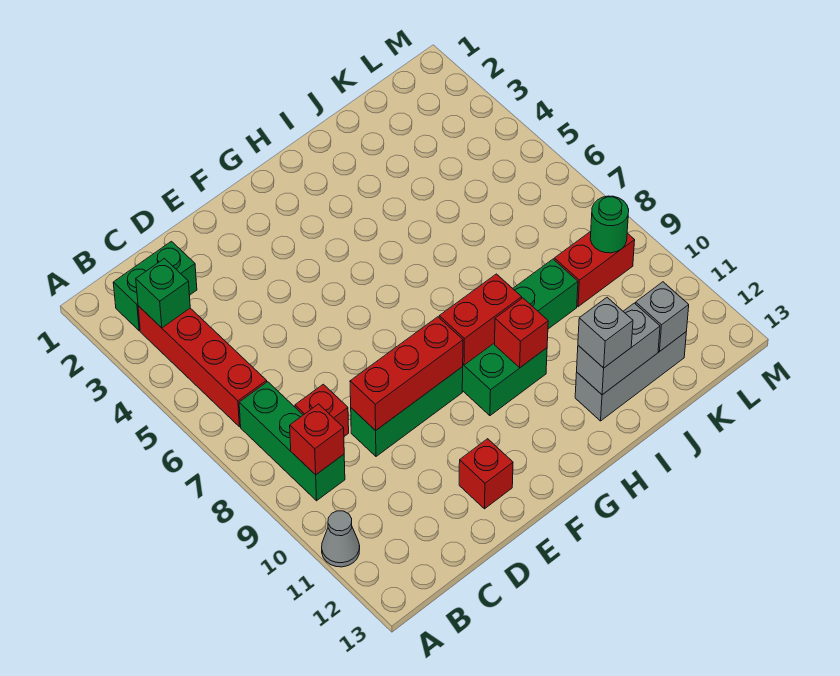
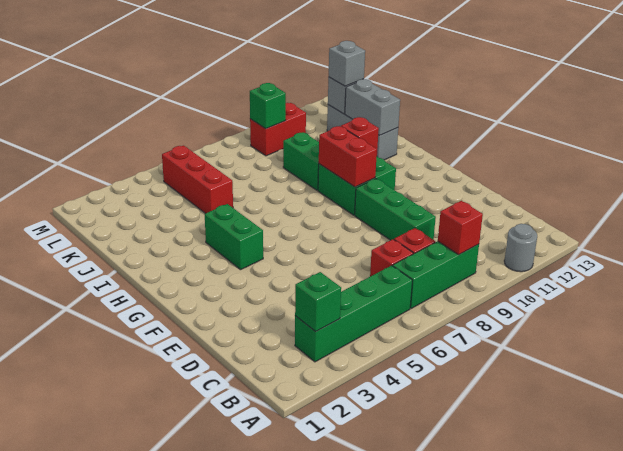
grey 1x1 cone [322,511,360,567] -> grey 1x1 round brick [504,224,537,272]
green 1x2 brick [113,241,197,331] -> green 1x2 brick moved to [205,204,263,270]
red 1x4 brick [138,306,267,427] -> green 1x4 brick [295,265,412,362]
red 1x3 brick [350,317,463,431] -> red 1x3 brick moved to [162,146,233,214]
red 1x1 brick [459,439,513,509] -> red 1x1 brick moved to [370,239,413,276]
grey 1x1 brick [578,297,633,368] -> grey 1x1 brick moved to [329,41,365,86]
red 1x2 brick [554,231,635,307] -> red 1x2 brick turned to [250,103,306,156]
green 1x1 round brick [590,196,629,253] -> green 1x1 brick [250,83,286,129]

